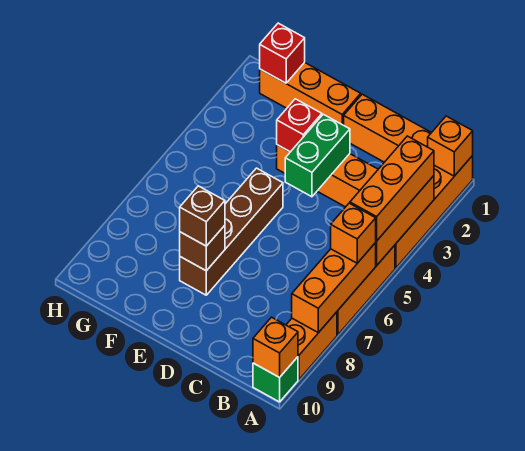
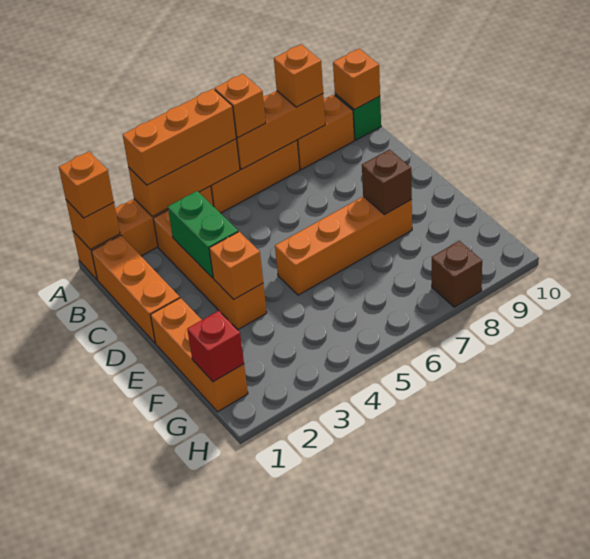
none -> orange 1x1 brick [59,151,114,218]
none -> orange 1x1 brick [274,44,323,107]
green 1x2 brick [285,114,350,197] -> green 1x2 brick turned to [168,191,238,278]
red 1x1 brick [277,99,322,152] -> orange 1x1 brick [209,232,263,299]
brown 1x4 brick [180,168,283,295] -> orange 1x4 brick [275,196,412,295]
brown 1x1 brick [180,186,225,246] -> brown 1x1 brick moved to [432,241,482,307]

